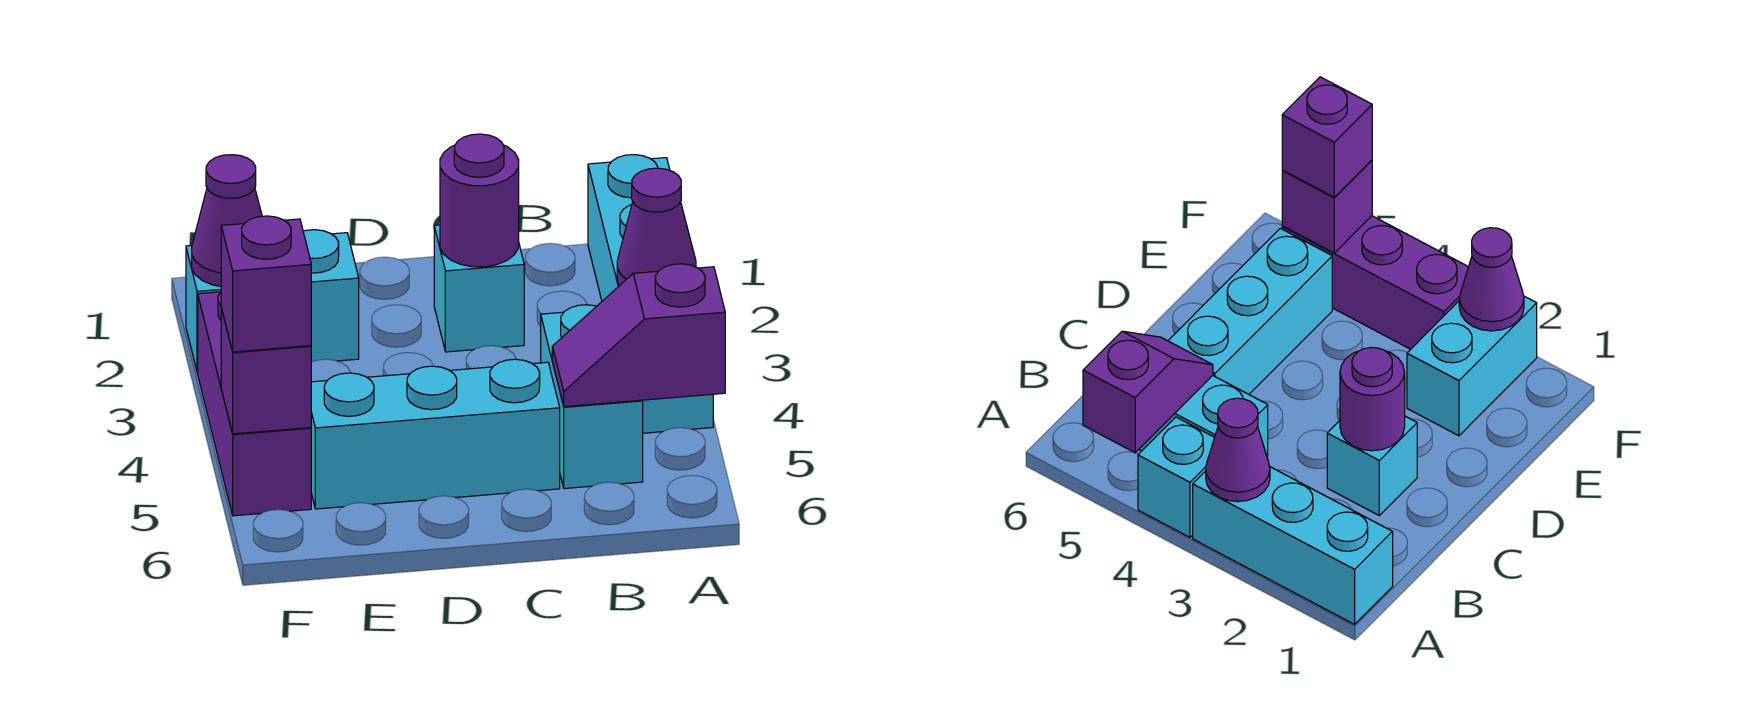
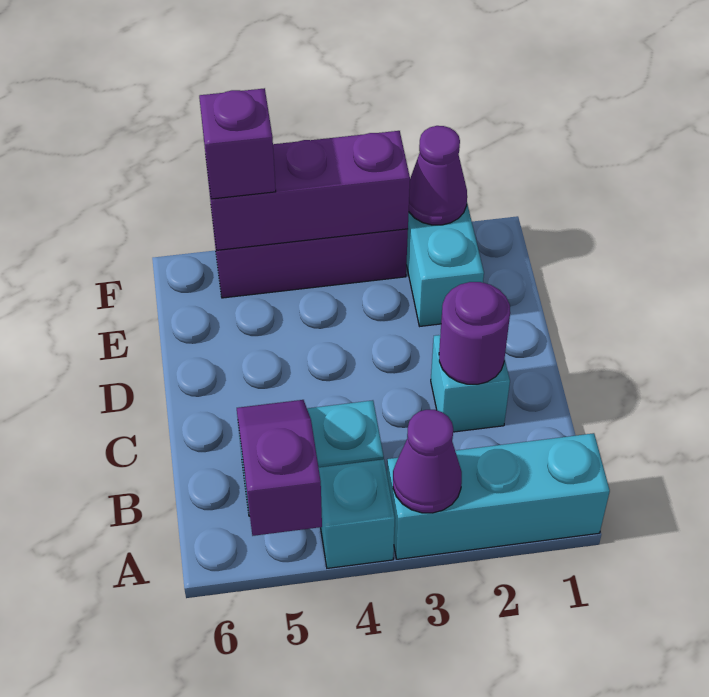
cyan 1x3 brick [311,359,560,509] -> none
purple 1x1 brick [221,308,311,434] -> purple 1x3 brick [206,131,410,250]

